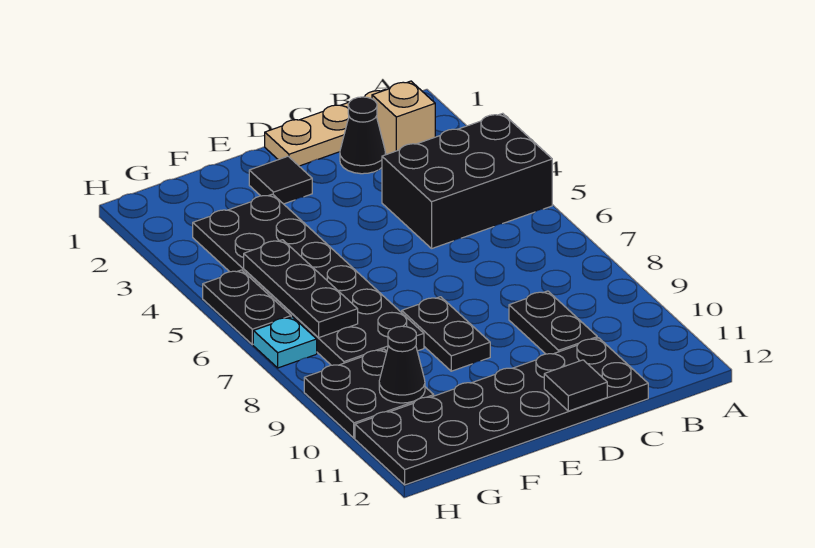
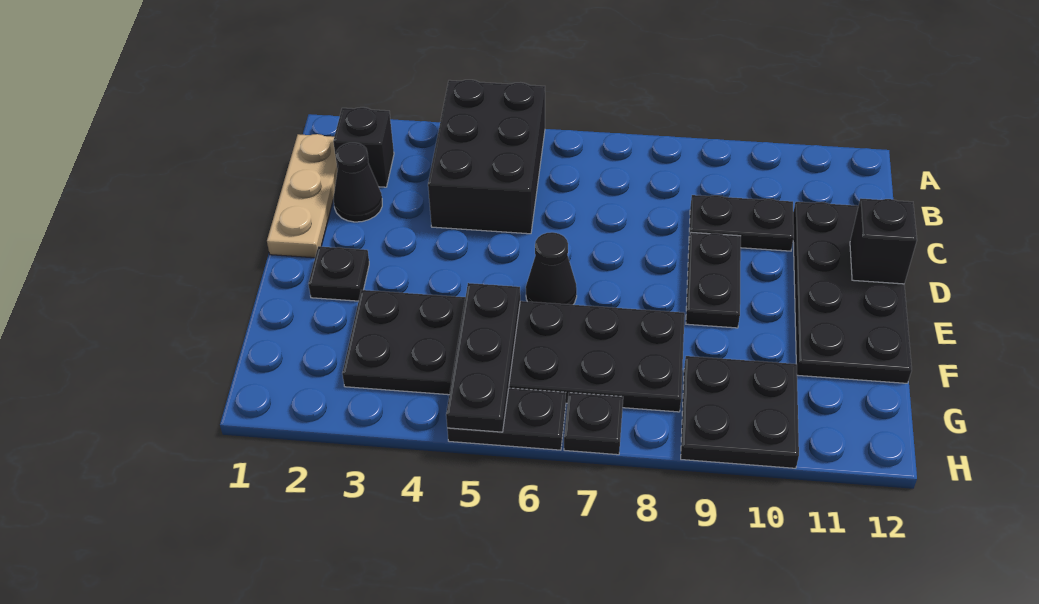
tan 1x1 brick [372,81,435,155] -> black 1x1 brick [333,107,394,187]
black 2x6 plate [355,338,648,485] -> black 2x4 plate [793,202,912,383]
black 1x1 tile [544,360,607,411] -> black 1x1 brick [850,199,917,284]
black 1x1 tile [249,156,312,204] -> black 1x1 plate [308,246,369,301]
black 1x2 plate [402,297,490,371] -> black 1x2 plate turned to [686,232,741,328]
black 1x3 plate [244,240,358,337] -> black 1x3 plate turned to [446,283,520,432]
black 1x1 cone [379,326,425,403] -> black 1x1 cone moved to [526,232,577,305]
cyan 1x1 plate [253,317,317,368] -> black 1x1 plate [564,393,623,455]

